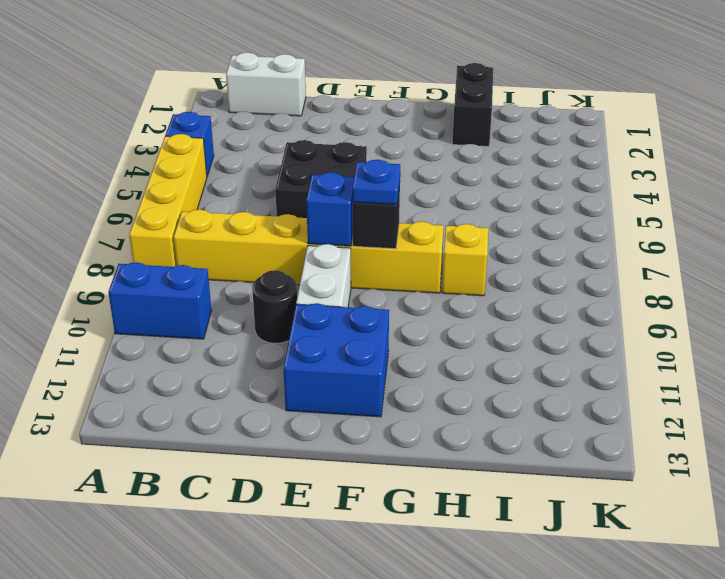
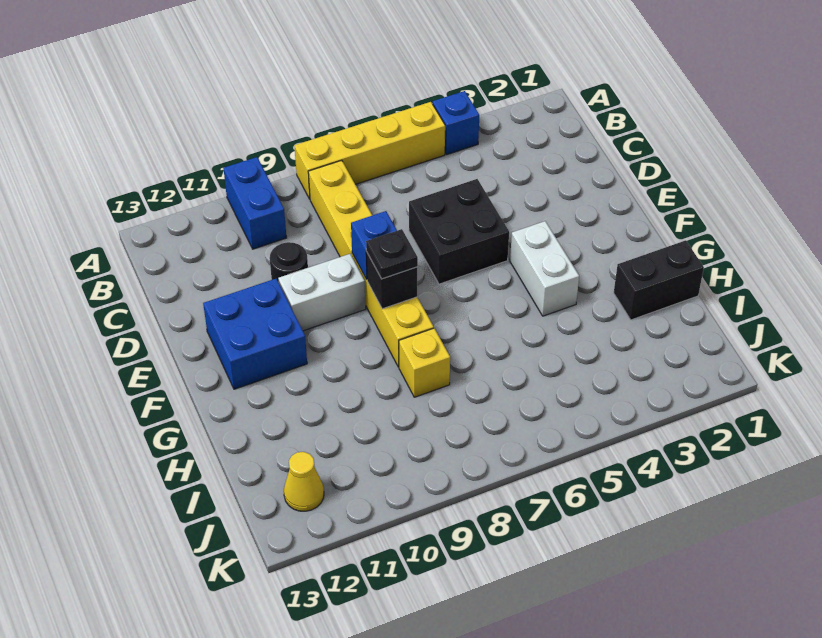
white 1x2 brick [226,53,306,116] -> white 1x2 brick moved to [510,221,579,316]
blue 1x1 plate [353,160,400,204] -> black 1x1 plate [366,229,418,279]
none -> yellow 1x1 cone [284,452,324,511]

